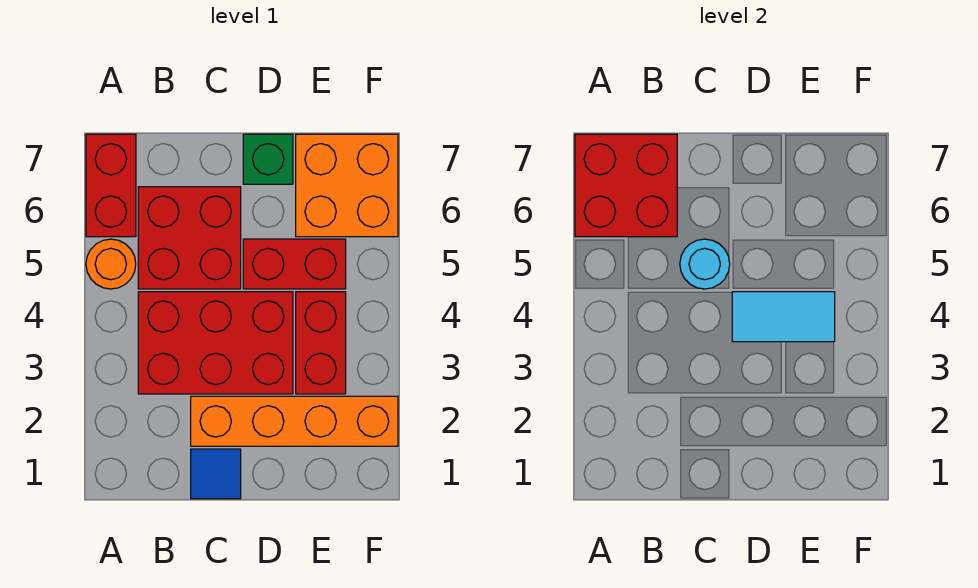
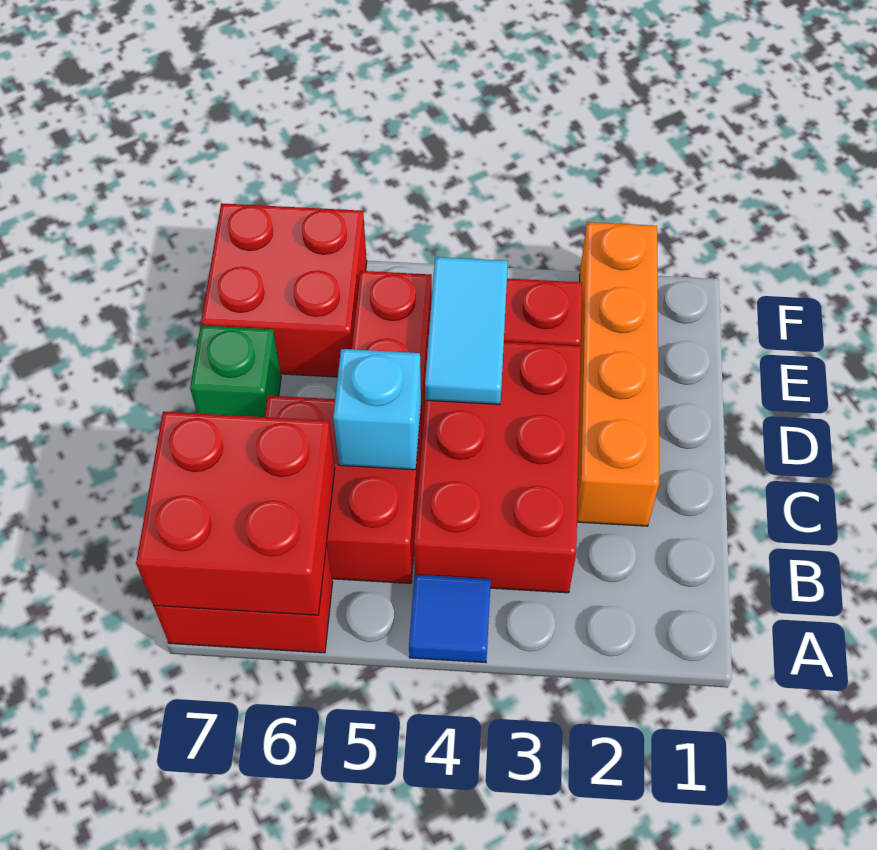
orange 1x1 round brick [86,239,136,289] -> none
blue 1x1 tile [191,449,241,499] -> blue 1x1 tile moved to [409,575,491,663]
cyan 1x1 round brick [680,239,730,289] -> cyan 1x1 brick [333,349,421,470]
orange 2x2 brick [296,134,398,237] -> red 2x2 brick [201,203,367,377]

